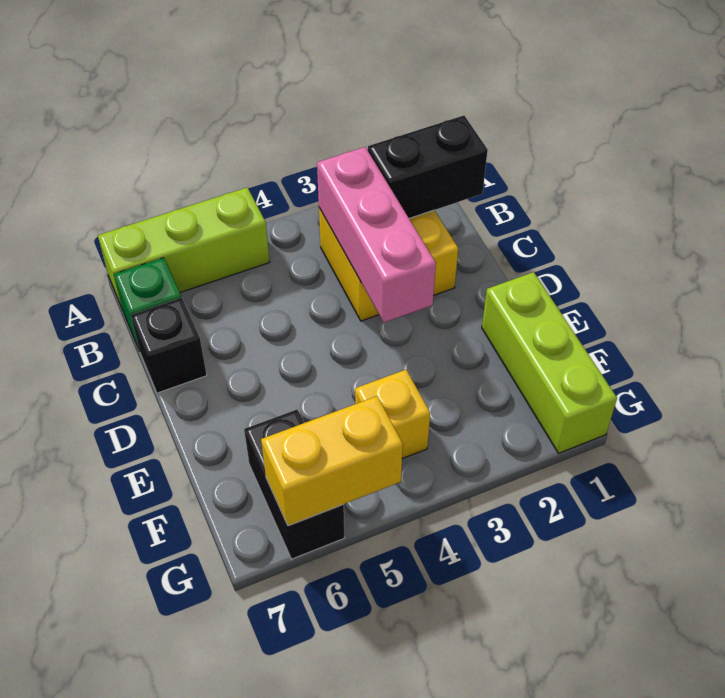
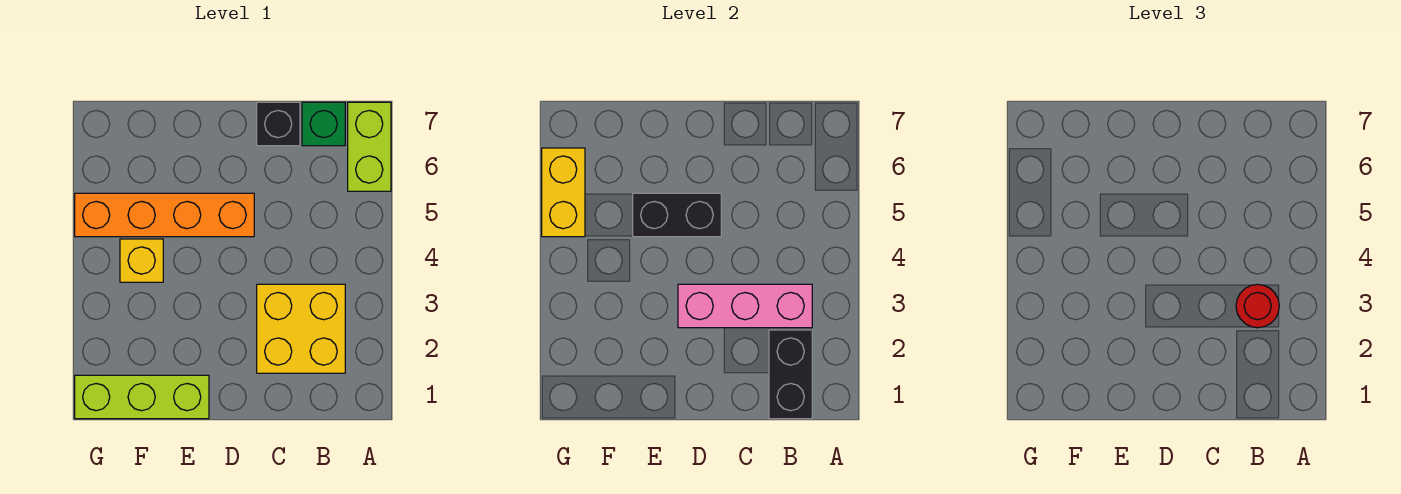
lime 1x3 brick [98,187,270,310] -> lime 1x2 brick [348,102,391,191]
none -> red 1x1 round brick [1236,284,1279,328]
none -> orange 1x4 brick [75,193,254,237]
black 1x2 brick [244,410,345,559] -> black 1x2 brick moved to [633,193,721,237]

